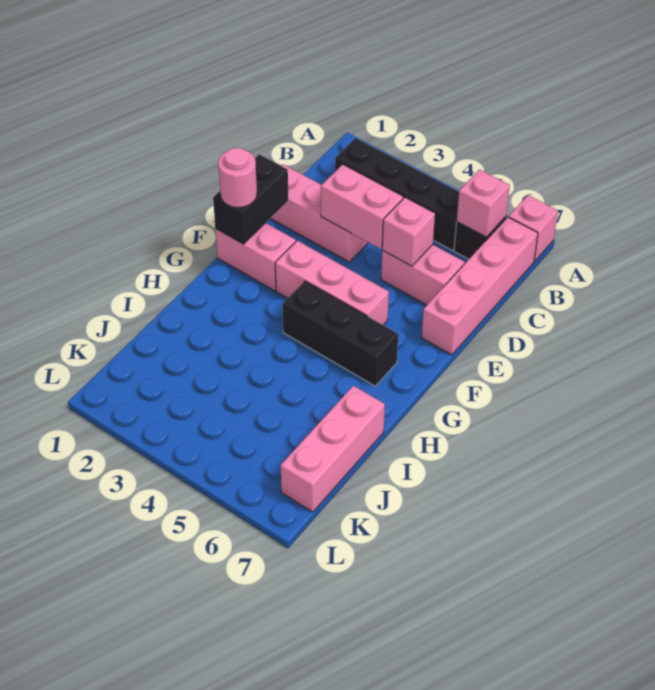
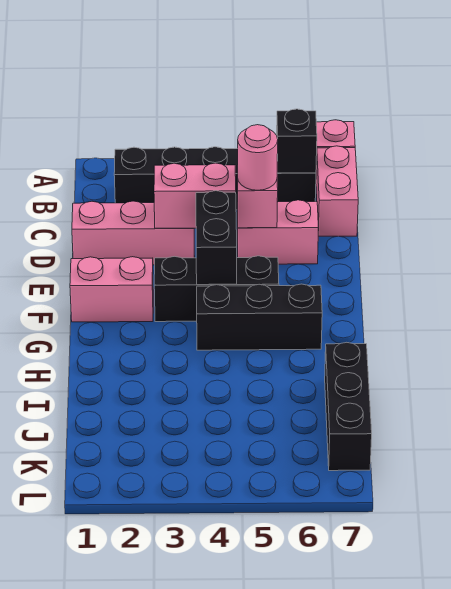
pink 1x1 brick [457,169,510,237] -> black 1x1 brick [277,109,317,173]
pink 1x4 brick [422,217,538,355] -> pink 1x2 brick [316,146,358,236]
black 1x2 brick [213,154,289,244] -> black 1x2 brick moved to [196,191,237,285]
pink 1x1 round brick [218,148,257,208] -> pink 1x1 round brick moved to [237,125,278,190]
pink 1x3 brick [275,241,389,325] -> black 1x3 brick [154,256,279,322]
pink 1x3 brick [280,386,385,512] -> black 1x3 brick [325,342,372,471]

